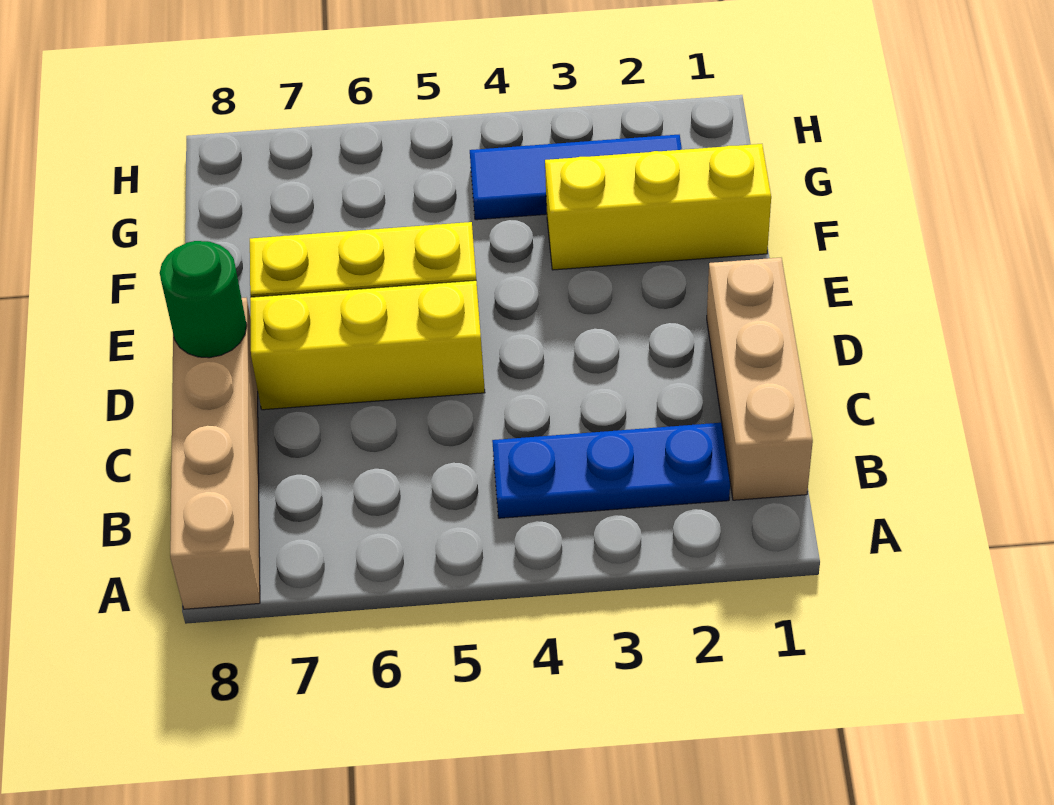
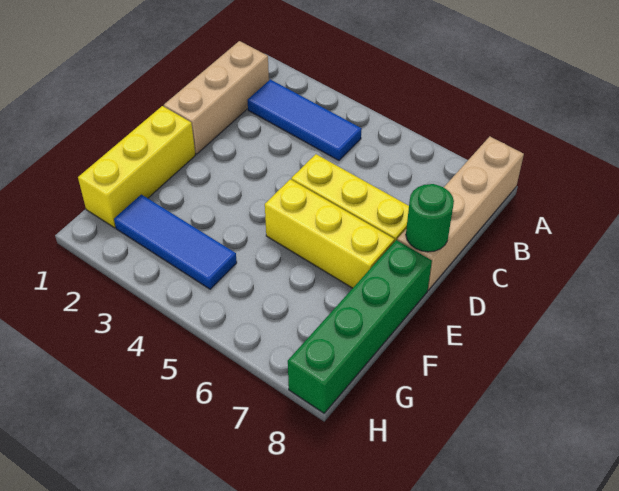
blue 1x3 plate [492,423,730,518] -> blue 1x3 tile [247,79,362,160]
none -> green 1x4 brick [288,240,432,413]
yellow 1x3 brick [545,144,771,270] -> yellow 1x3 brick turned to [78,106,195,228]

